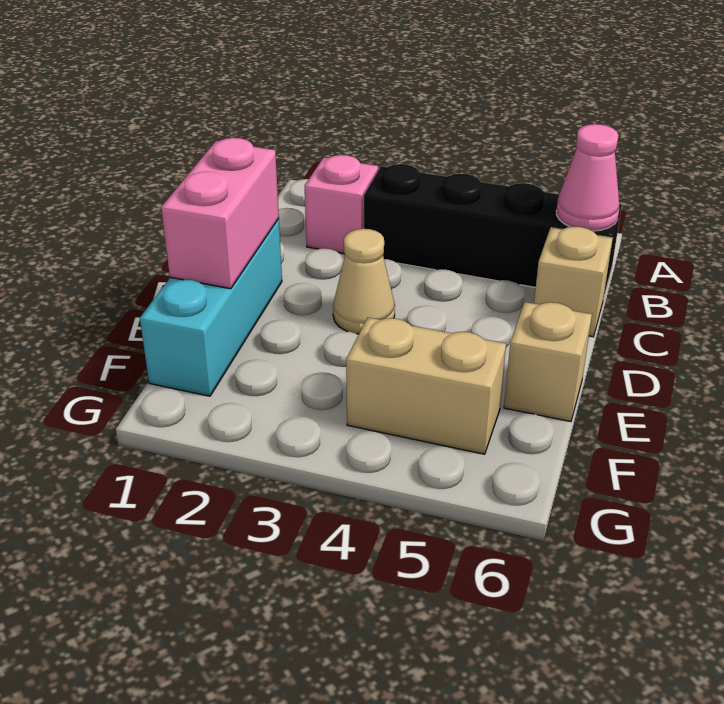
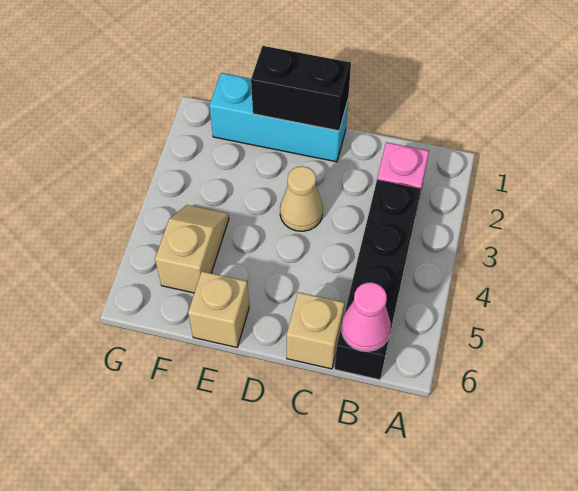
pink 1x2 brick [161,138,279,289] -> black 1x2 brick [251,46,351,131]
tan 1x2 brick [346,317,506,454] -> tan 1x2 slope [155,205,229,293]

